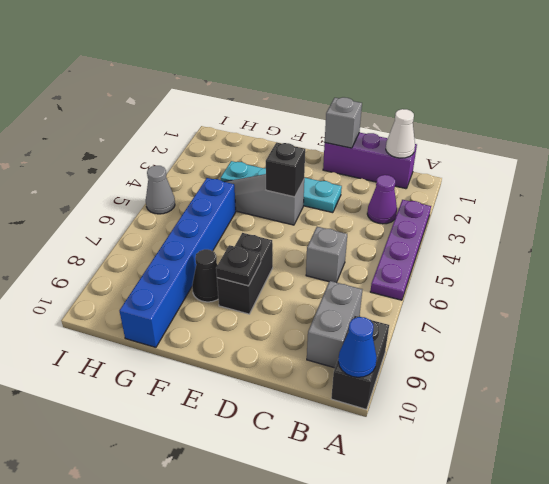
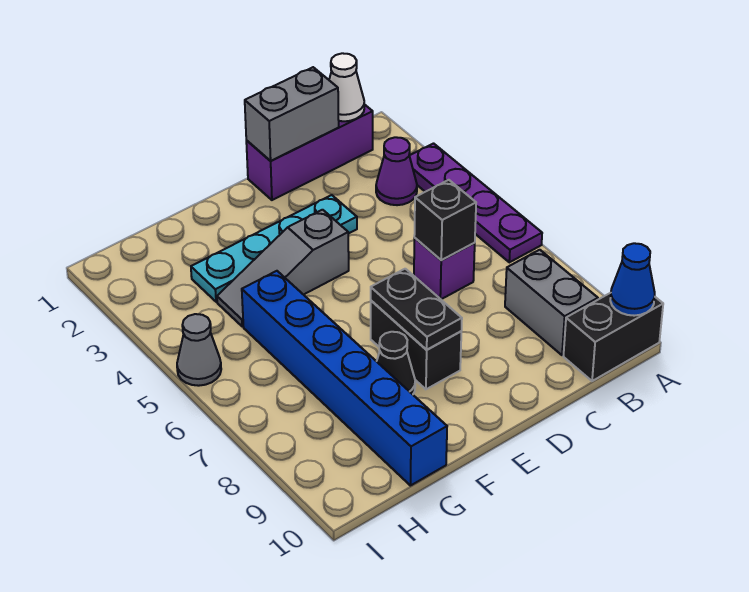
black 1x2 brick [331,316,389,409] -> black 1x2 brick turned to [563,293,663,381]
grey 1x1 brick [306,227,347,282] -> purple 1x1 brick [414,238,475,299]
grey 1x1 brick [325,97,362,148] -> grey 1x2 brick [245,67,339,161]
black 1x1 brick [266,142,305,197] -> black 1x1 brick moved to [414,180,476,260]
black 1x1 plate [216,245,261,286] -> black 1x2 plate [371,269,462,350]

